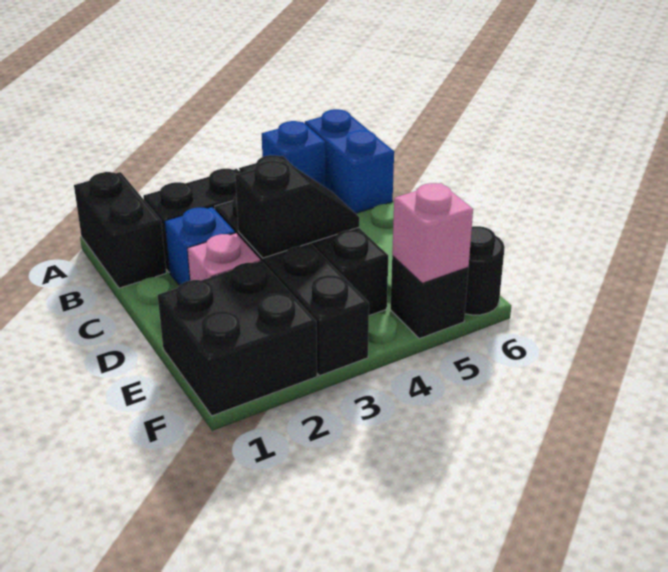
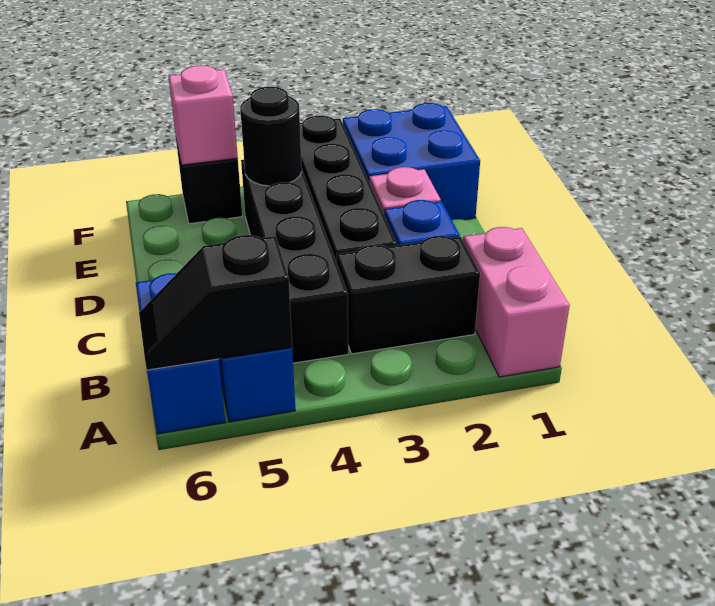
black 1x2 brick [74,172,166,288] -> pink 1x2 brick [463,227,570,377]
black 1x2 slope [235,161,359,258] -> black 1x2 slope moved to [139,235,292,370]
black 2x2 brick [158,261,317,416] -> blue 2x2 brick [343,103,480,220]
black 1x1 round brick [465,226,505,315] -> black 1x1 round brick moved to [240,87,302,186]

